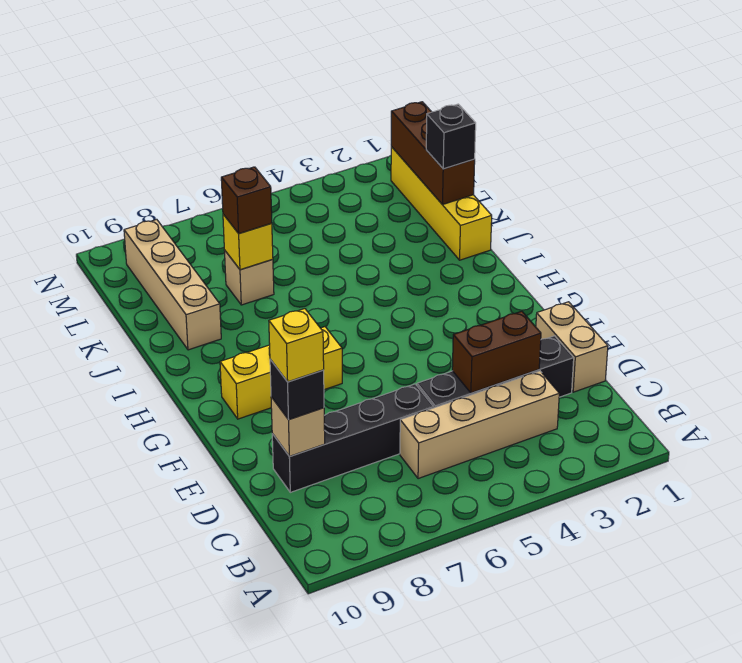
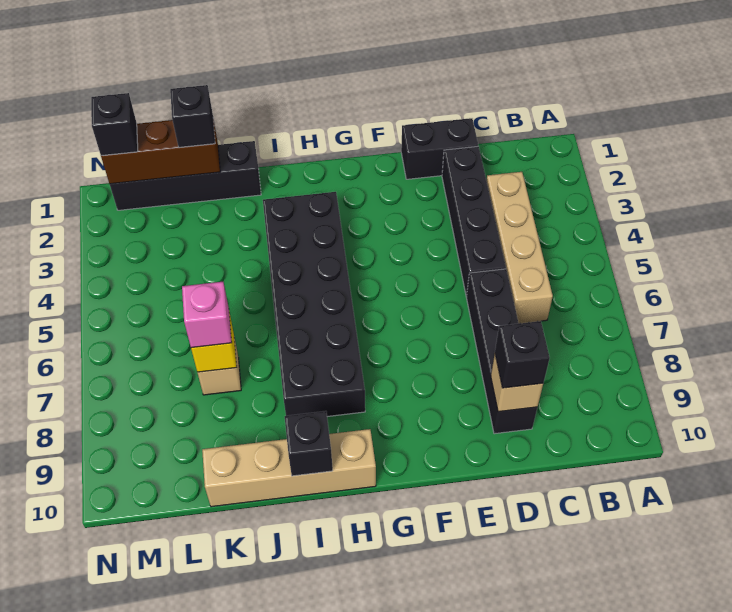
tan 1x2 brick [536,302,608,392] -> black 1x2 brick [401,118,478,179]
brown 1x2 brick [452,311,541,393] -> none
yellow 1x1 brick [269,309,324,382] -> none
yellow 1x3 brick [220,327,342,419] -> none
none -> black 2x6 brick [263,192,365,417]
none -> black 1x1 brick [285,411,333,476]
yellow 1x4 brick [391,147,492,260] -> black 1x4 brick [110,141,261,210]
tan 1x4 brick [124,219,221,350] -> tan 1x4 brick moved to [202,429,376,507]
brown 1x1 brick [221,167,272,234] -> pink 1x1 brick [182,282,232,348]
none -> black 1x1 brick [91,93,138,156]

